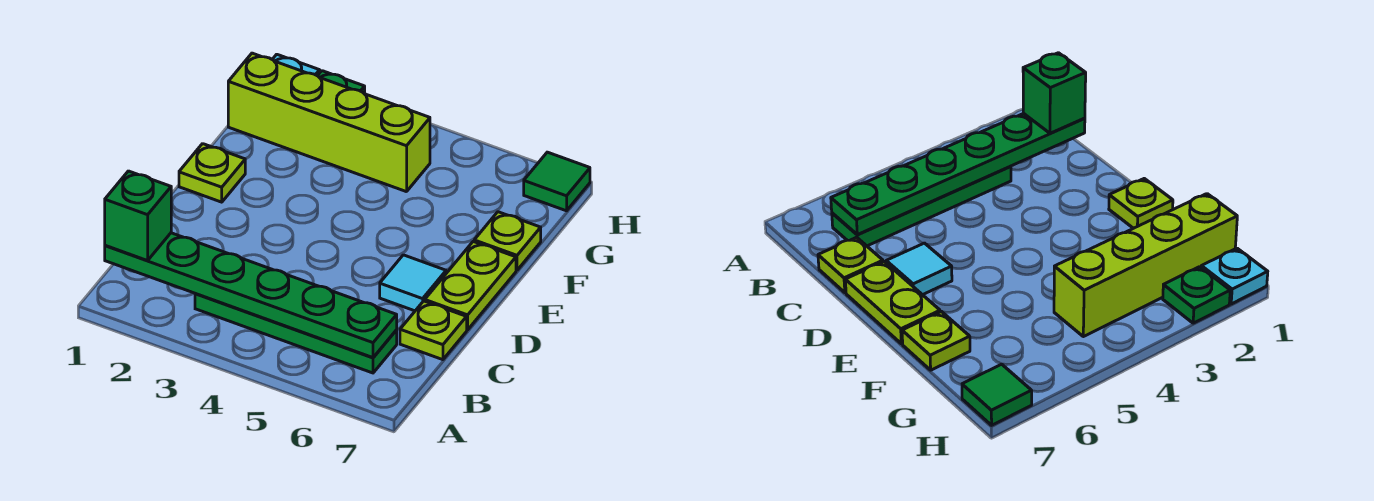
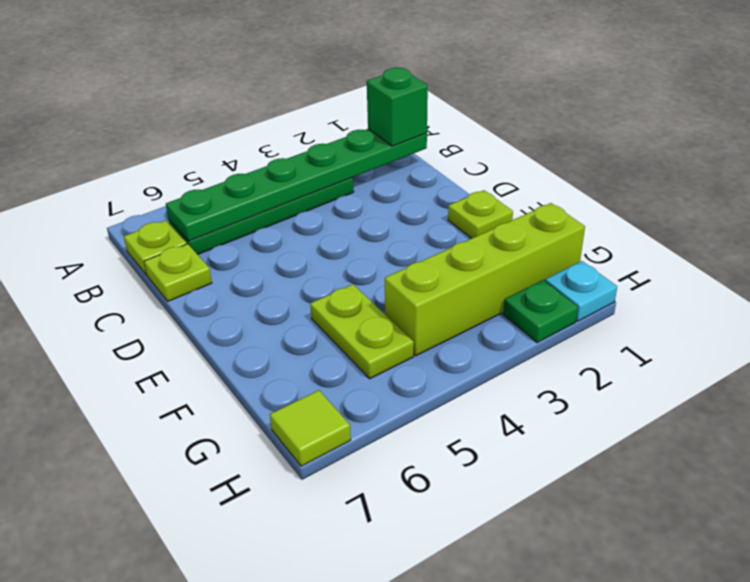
cyan 1x1 tile [380,255,446,311] -> none
lime 1x2 plate [425,242,516,330] -> lime 1x2 plate moved to [310,284,414,379]
lime 1x1 plate [474,212,541,270] -> lime 1x1 plate moved to [124,220,187,275]
green 1x1 tile [524,152,590,211] -> lime 1x1 tile [270,390,351,466]

